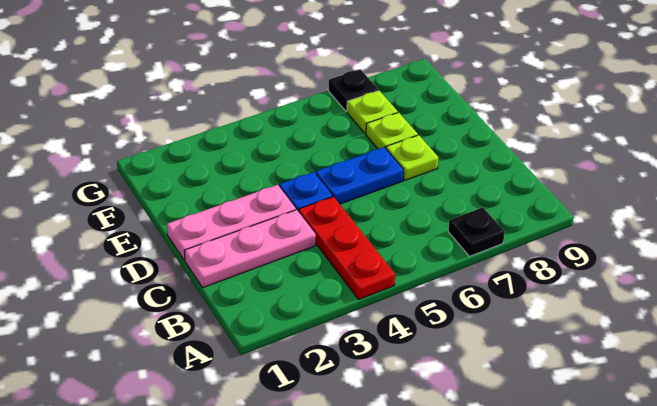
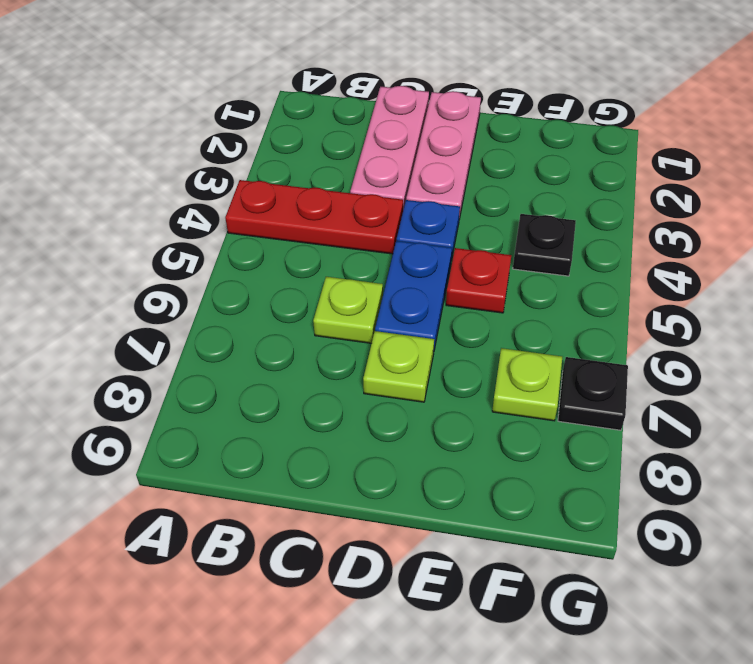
black 1x1 plate [448,207,505,256] -> black 1x1 plate moved to [513,214,576,276]
none -> red 1x1 plate [446,248,511,313]
lime 1x1 plate [366,112,418,149] -> lime 1x1 plate moved to [313,277,383,343]

